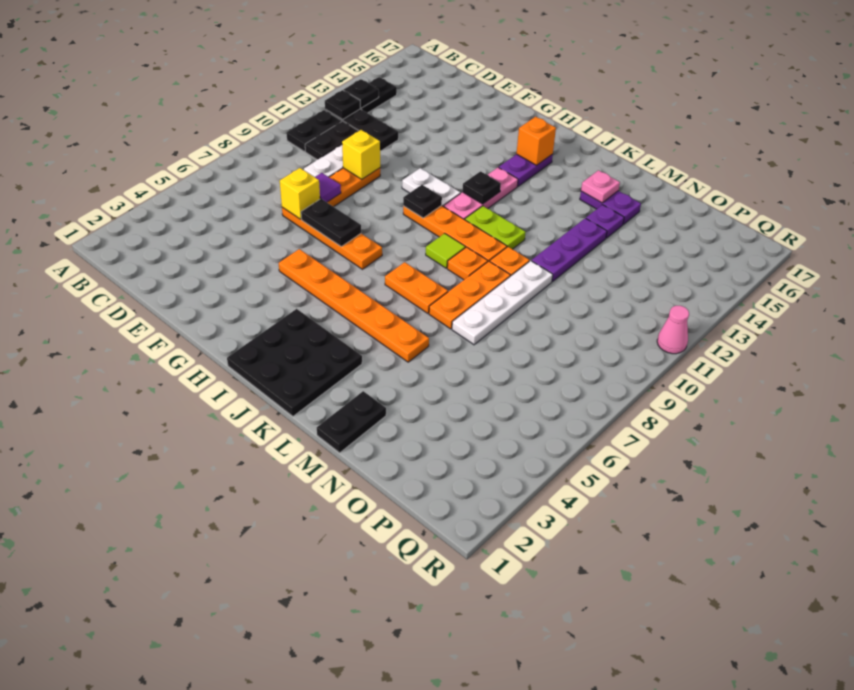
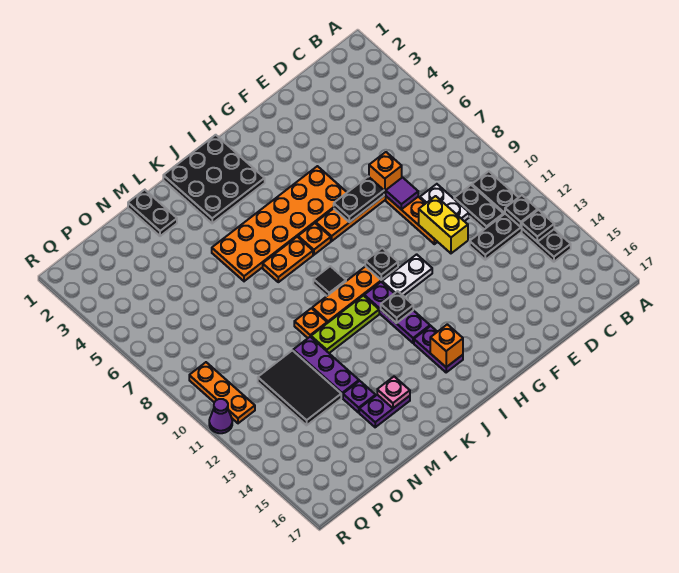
yellow 1x1 brick [280,168,320,219] -> orange 1x1 brick [369,152,402,195]
yellow 1x1 brick [342,130,380,179] -> yellow 1x2 brick [419,196,468,253]
orange 1x6 plate [279,249,429,362] -> orange 2x6 plate [212,166,347,281]
pink 1x3 plate [443,167,518,220] -> purple 1x3 plate [364,282,430,343]
lime 1x1 tile [426,233,465,268] -> black 1x1 tile [313,266,346,296]
lime 1x2 plate [465,206,526,249] -> lime 1x3 plate [311,296,379,353]
orange 1x1 plate [447,247,488,280] -> orange 1x1 plate moved to [298,223,331,255]
orange 1x3 plate [429,261,510,329] -> orange 1x3 plate moved to [189,362,255,423]
white 1x4 plate [452,261,553,345] -> none
none -> black 2x3 tile [258,350,341,425]
pink 1x1 cone [657,306,689,354] -> purple 1x1 cone [209,399,232,433]

